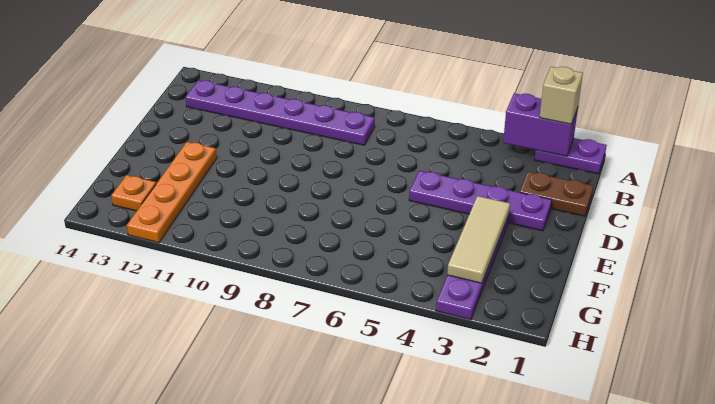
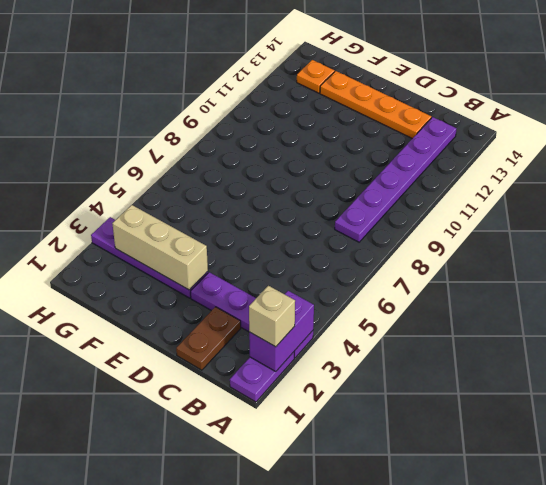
purple 1x4 plate [409,171,552,231] -> purple 1x4 plate turned to [191,272,313,358]
tan 1x3 tile [447,196,510,283] -> tan 1x3 brick [112,205,208,290]
orange 1x4 plate [127,142,217,243] -> orange 1x4 plate moved to [320,71,431,139]

